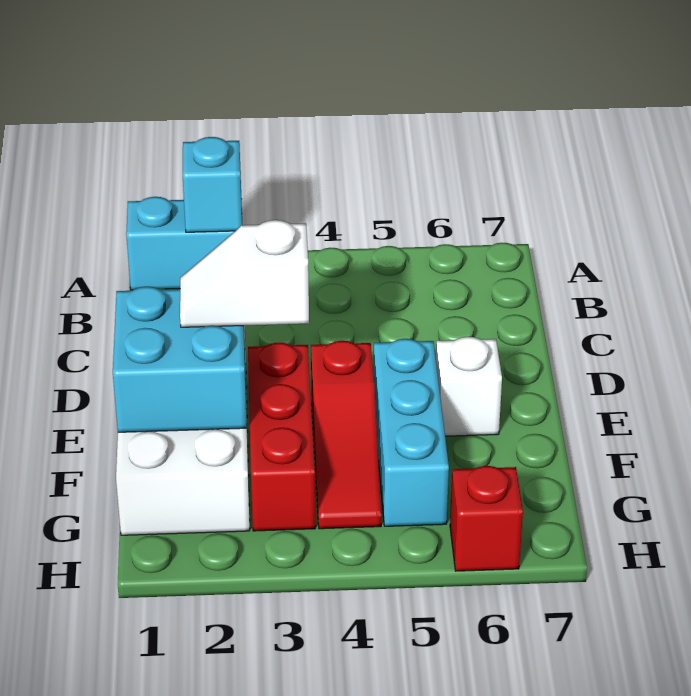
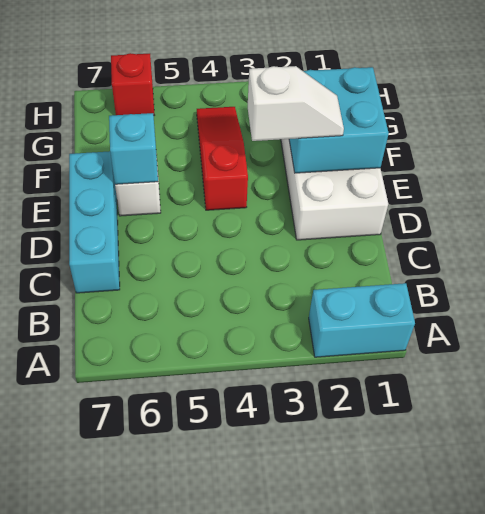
cyan 1x1 brick [183,137,242,232] -> cyan 1x1 brick moved to [109,113,158,184]
red 1x3 brick [248,343,316,531] -> none
cyan 1x3 brick [373,339,449,526] -> cyan 1x3 brick moved to [69,151,120,293]

